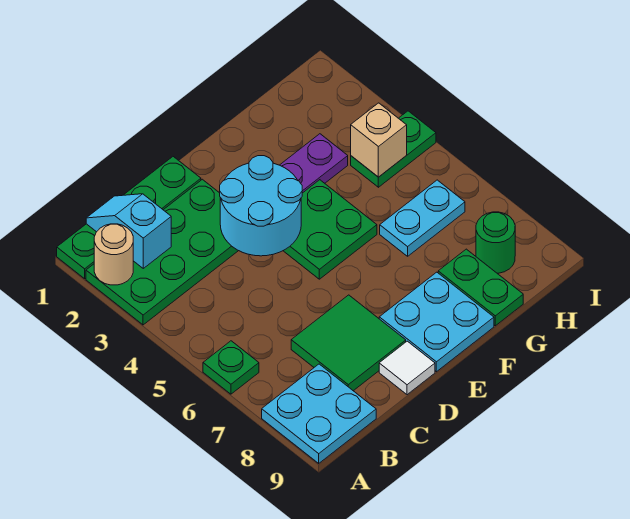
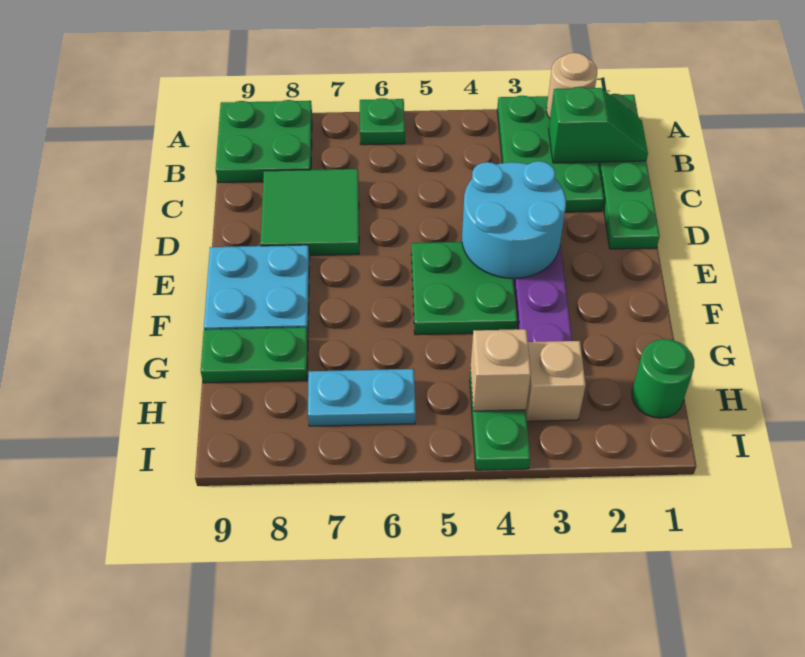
green 2x4 plate [86,179,238,325] -> green 2x3 plate [497,96,604,212]
cyan 2x2 plate [262,364,376,463] -> green 2x2 plate [216,100,312,183]
cyan 1x2 slope [86,194,171,268] -> green 1x2 slope [549,87,648,163]
white 1x1 tile [379,341,435,395] -> none
cyan 1x2 plate [380,180,465,256] -> cyan 1x2 plate turned to [308,369,416,426]
none -> tan 1x1 brick [526,341,586,421]
green 1x1 round brick [476,212,515,273] -> green 1x1 round brick moved to [632,339,694,418]

